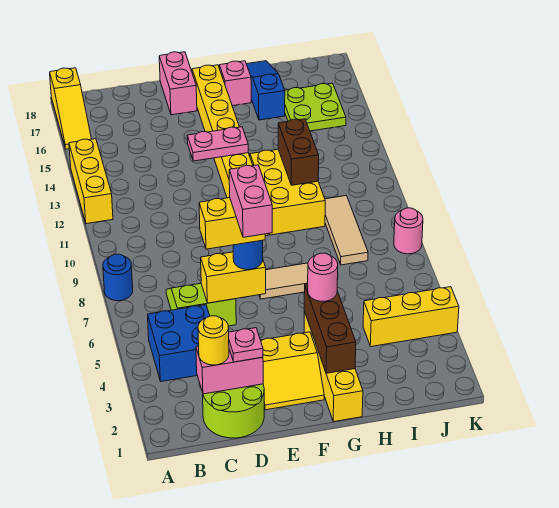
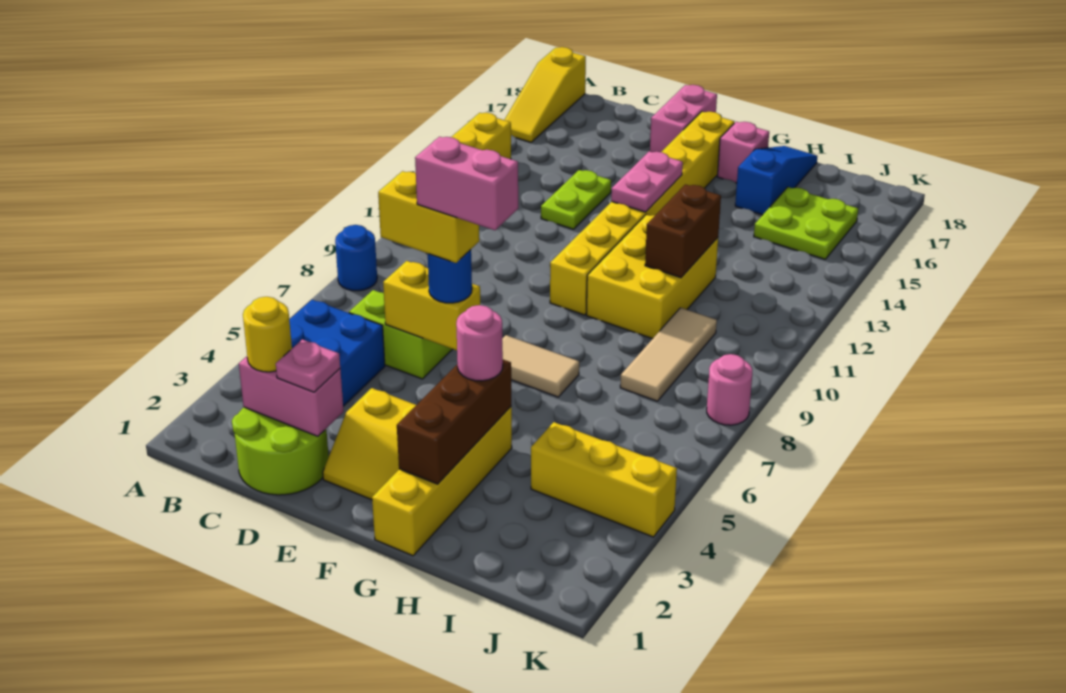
none -> lime 1x2 plate [541,170,611,229]
pink 1x2 brick [229,165,272,237] -> pink 1x2 brick turned to [415,137,518,230]
pink 1x2 plate [187,127,248,161] -> pink 1x2 plate turned to [611,151,683,212]

